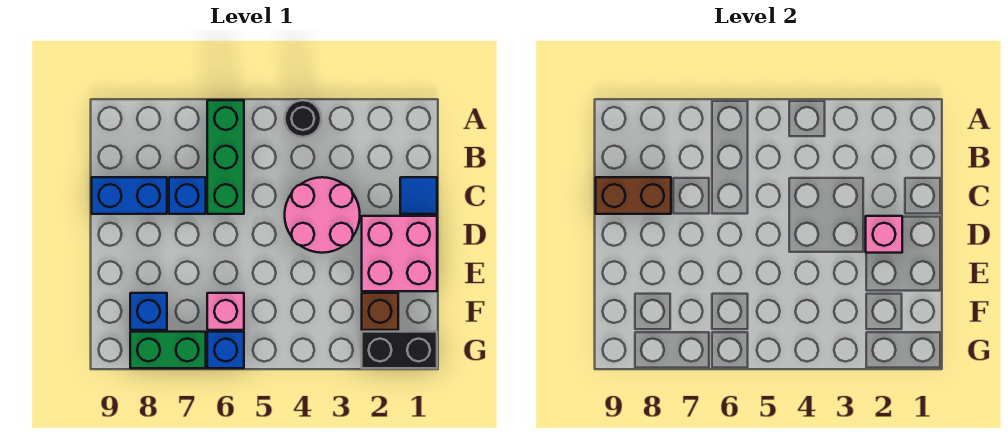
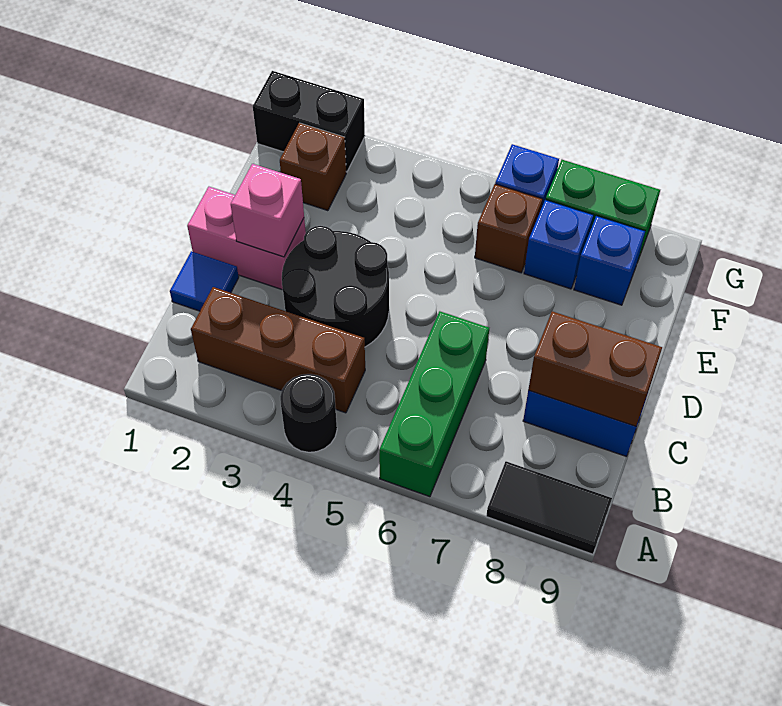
none -> black 1x2 tile [486,461,612,554]
none -> brown 1x3 brick [191,287,365,413]
pink 2x2 round brick [285,177,360,253] -> black 2x2 round brick [282,226,389,347]
blue 1x1 brick [169,177,206,214] -> blue 1x1 brick moved to [524,200,594,289]
pink 2x2 brick [362,216,437,291] -> pink 1x2 brick [187,187,306,290]
pink 1x1 brick [207,293,244,330] -> brown 1x1 brick [475,184,543,273]

